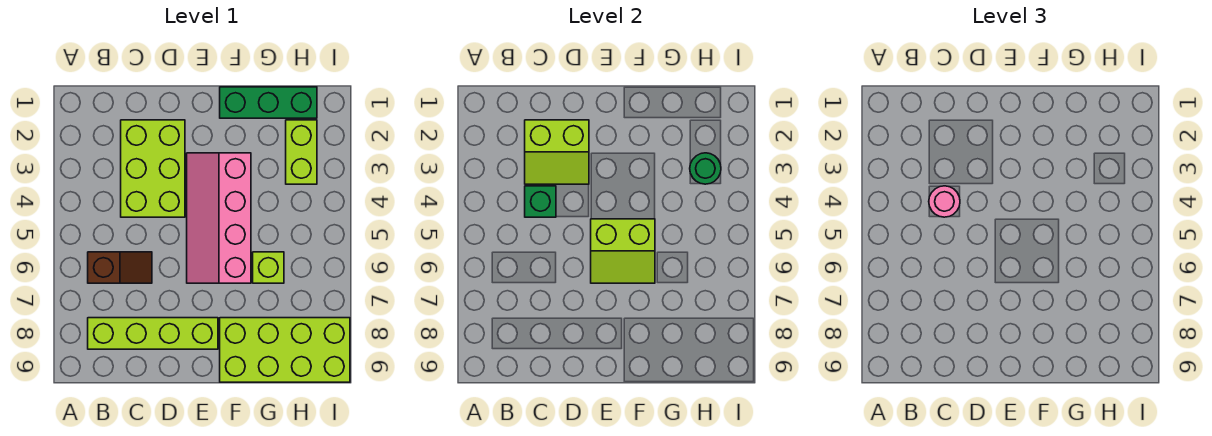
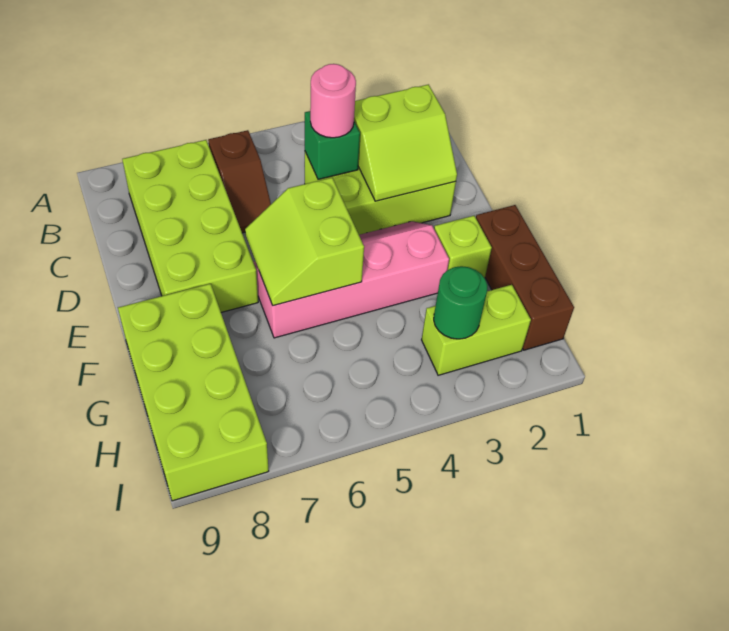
lime 1x4 brick [88,318,218,349] -> lime 2x4 brick [122,140,258,312]
lime 2x2 slope [525,120,589,184] -> lime 2x2 slope turned to [354,84,457,201]
green 1x3 brick [220,87,317,118] -> brown 1x3 brick [476,205,574,350]
lime 1x1 brick [253,252,284,283] -> lime 1x1 brick moved to [434,216,492,278]

